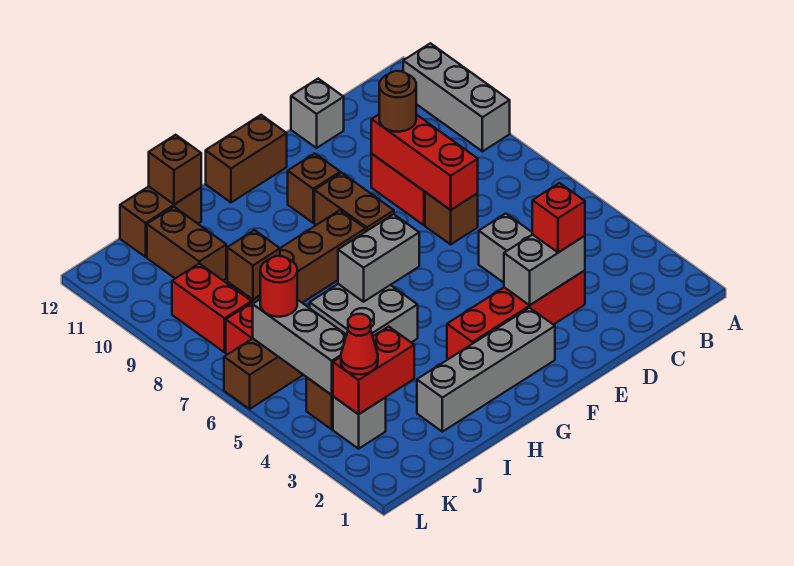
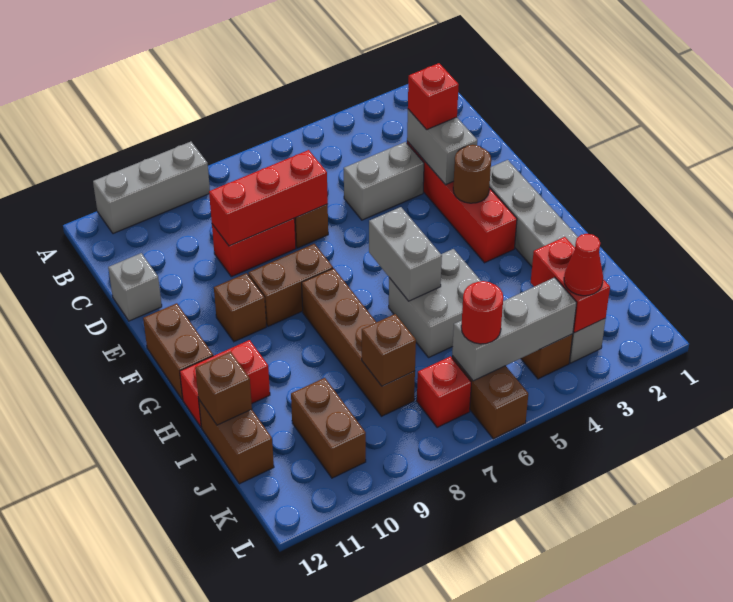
brown 1x1 round brick [379,71,416,132] -> brown 1x1 round brick moved to [453,145,491,203]
brown 1x2 brick [147,207,226,280] -> brown 1x2 brick turned to [291,378,366,478]
red 1x2 brick [172,264,252,352] -> red 1x2 brick moved to [180,340,270,427]

